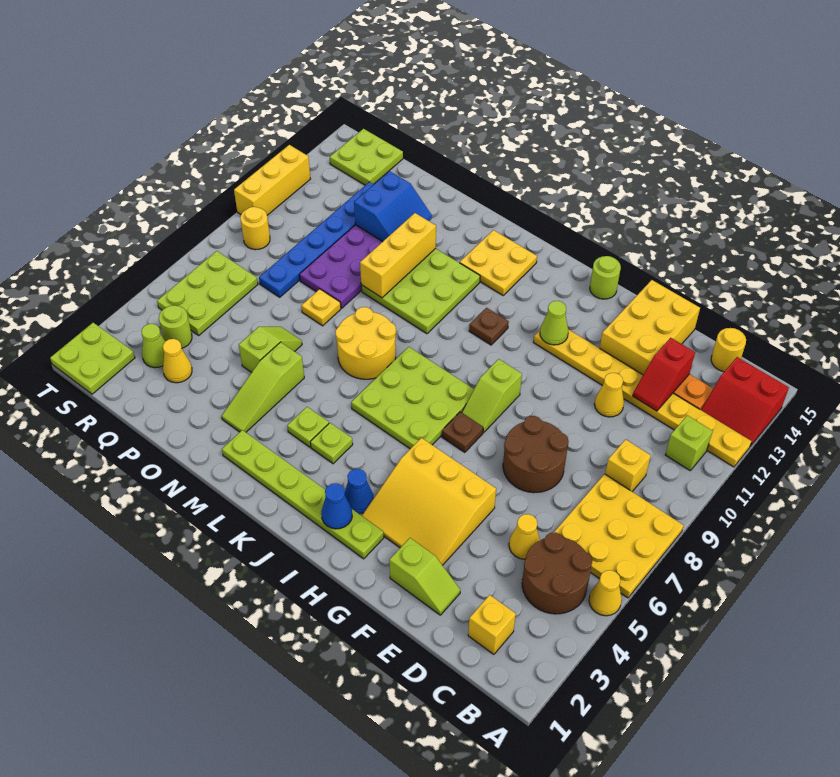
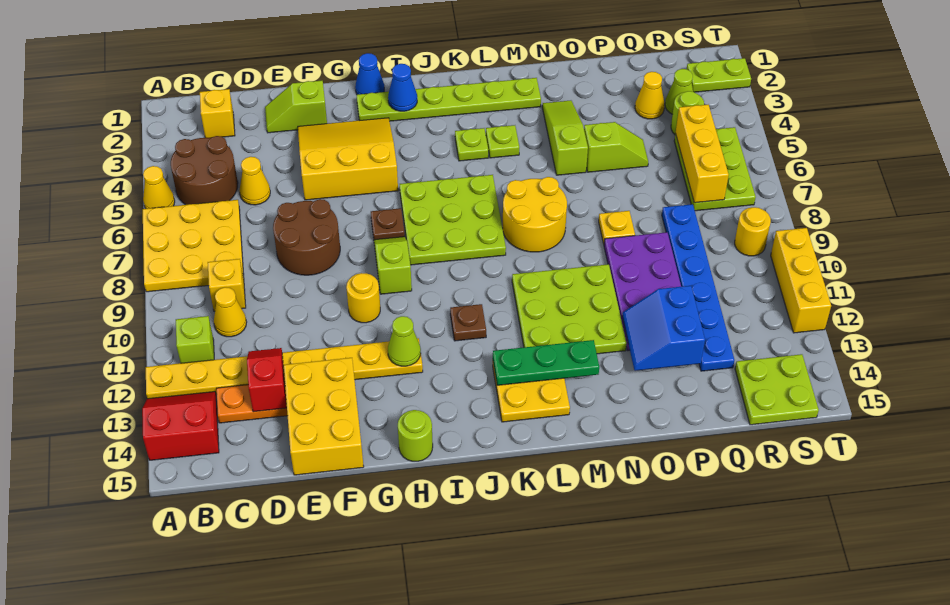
yellow 1x1 round brick [711,328,746,372] -> yellow 1x1 round brick moved to [346,273,380,323]
yellow 1x1 cone [594,373,624,417] -> yellow 1x1 cone moved to [214,287,247,337]
blue 1x1 cone [345,469,374,514] -> blue 1x1 cone moved to [355,53,384,95]
none -> green 1x3 plate [493,340,599,385]
yellow 1x3 brick [360,213,436,298] -> yellow 1x3 brick moved to [676,104,729,203]
lime 1x2 slope [239,327,302,373] -> lime 1x2 slope turned to [584,122,648,172]
lime 2x2 plate [50,323,135,394] -> lime 1x2 plate [687,58,751,92]

